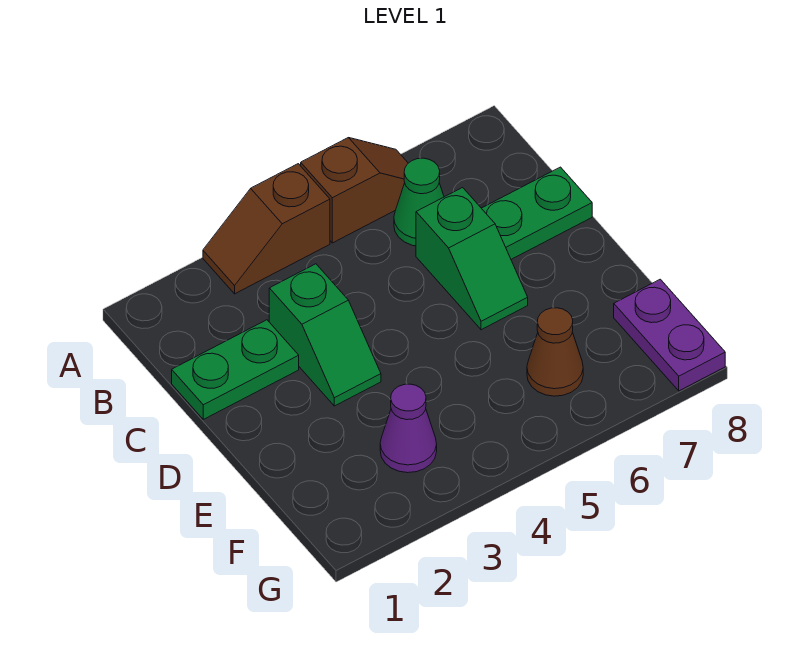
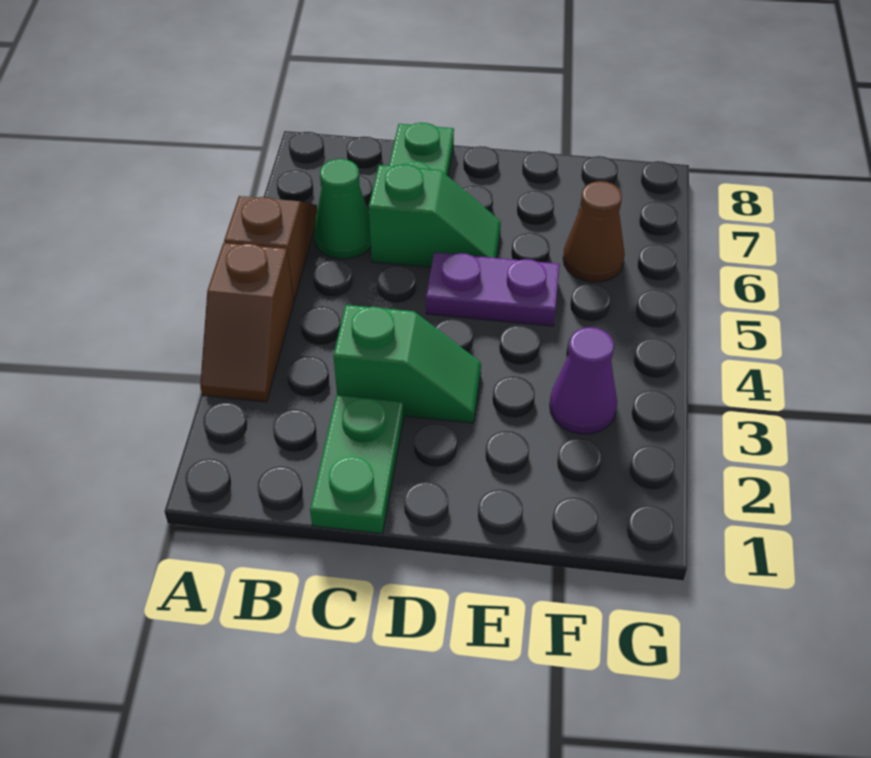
purple 1x2 plate [614,279,725,391] -> purple 1x2 plate moved to [426,252,560,326]

